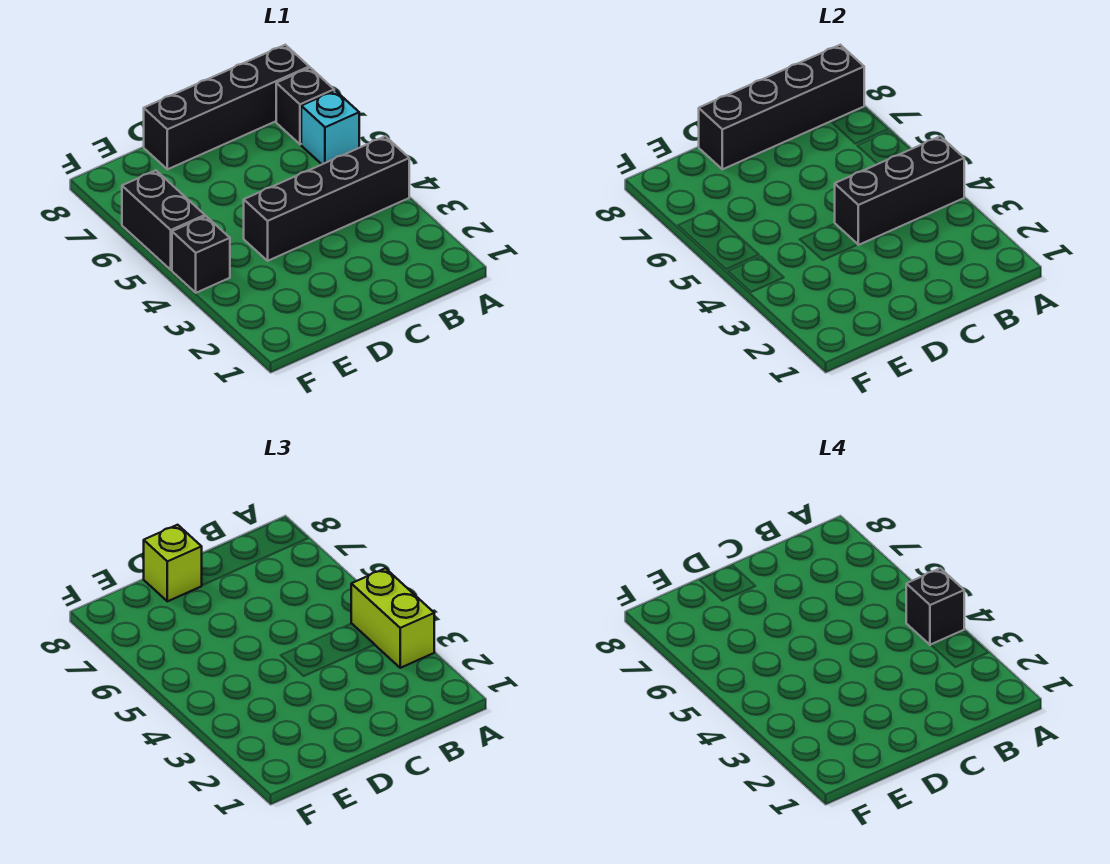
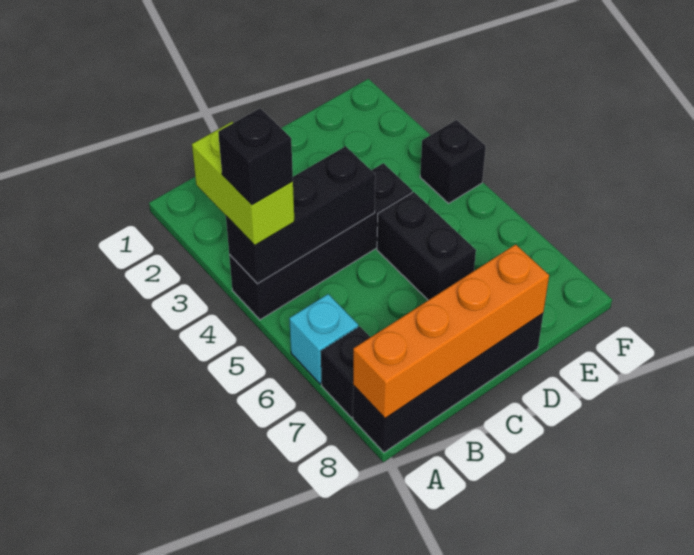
black 1x4 brick [699,45,864,169] -> orange 1x4 brick [353,244,549,418]
lime 1x1 brick [144,525,202,601] -> none
black 1x2 brick [122,171,205,270] -> black 1x2 brick moved to [377,192,476,300]

